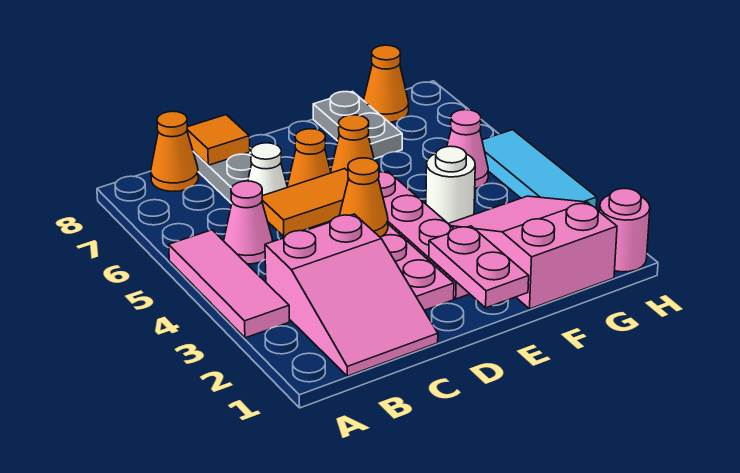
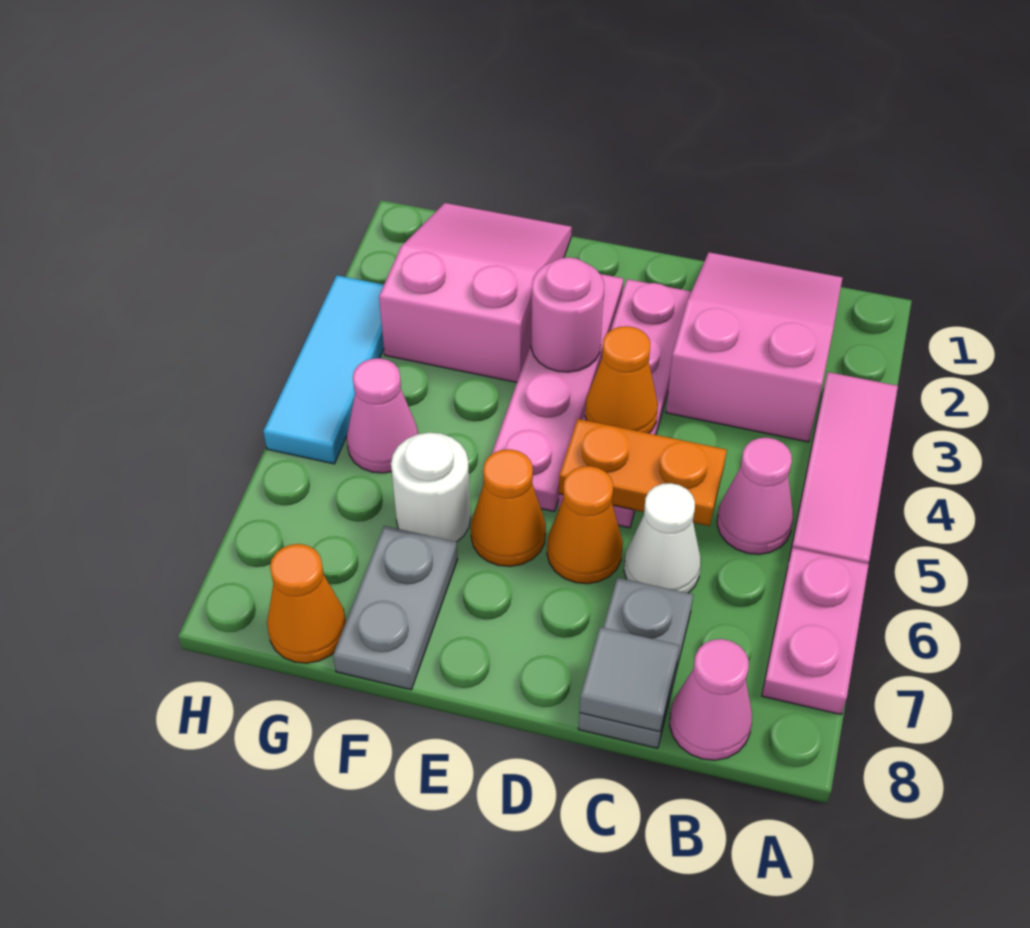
orange 1x1 cone [151,111,198,192] -> pink 1x1 cone [670,639,752,760]
orange 1x2 tile [262,169,348,237] -> orange 1x2 plate [559,419,727,526]
orange 1x1 tile [187,115,250,165] -> grey 1x1 tile [580,627,680,732]
pink 1x2 plate [429,226,529,308] -> pink 1x2 plate moved to [762,548,869,714]
pink 2x3 slope [449,196,617,309] -> pink 2x3 slope turned to [379,203,572,382]
white 1x1 round brick [426,146,475,224] -> white 1x1 round brick moved to [391,433,470,542]
pink 1x1 round brick [599,189,650,272] -> pink 1x1 round brick moved to [531,257,604,372]

